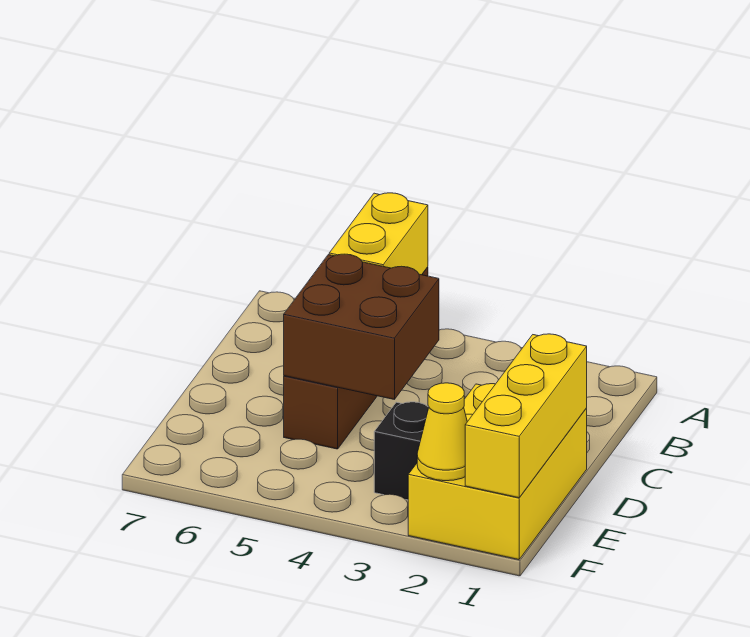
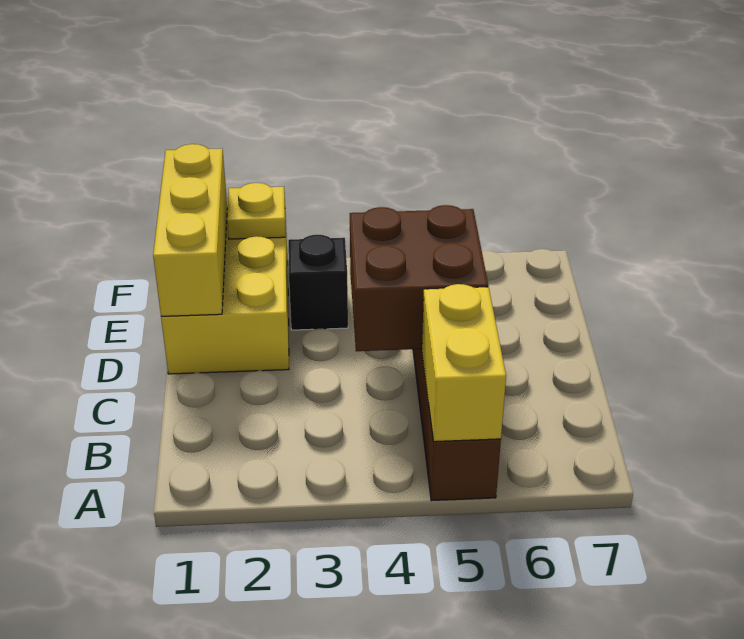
yellow 1x1 cone [417,383,467,481] -> yellow 1x1 plate [227,183,285,239]

